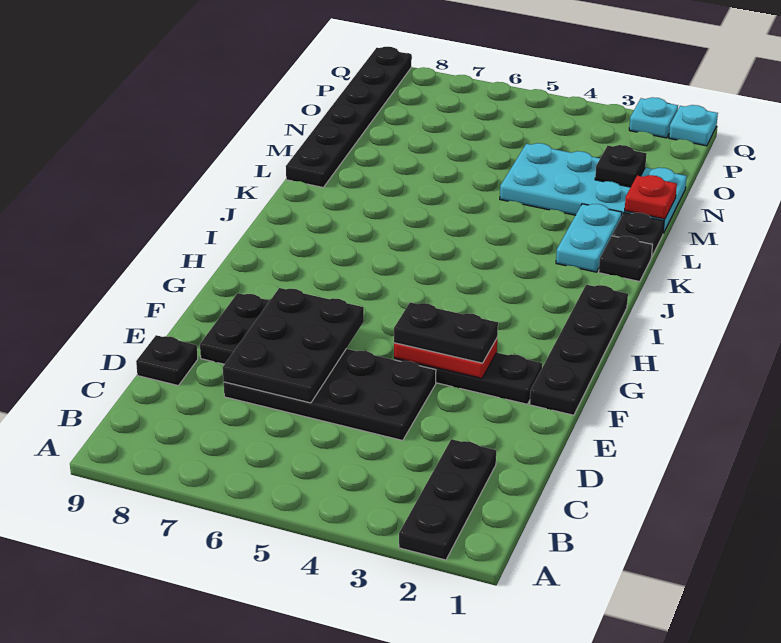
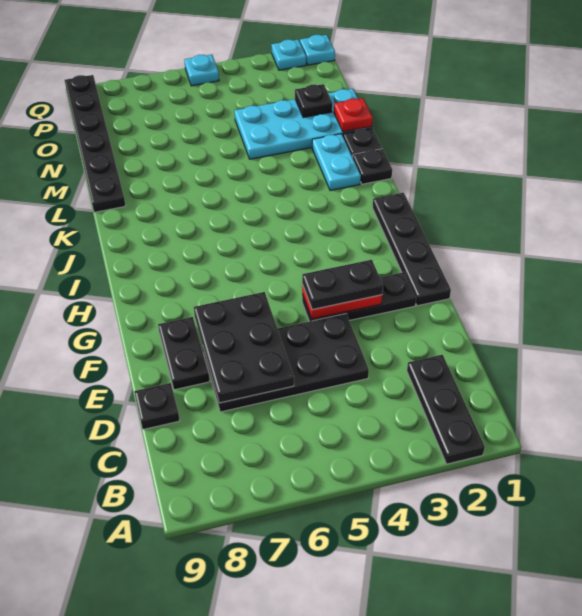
none -> cyan 1x1 plate [184,54,219,86]

